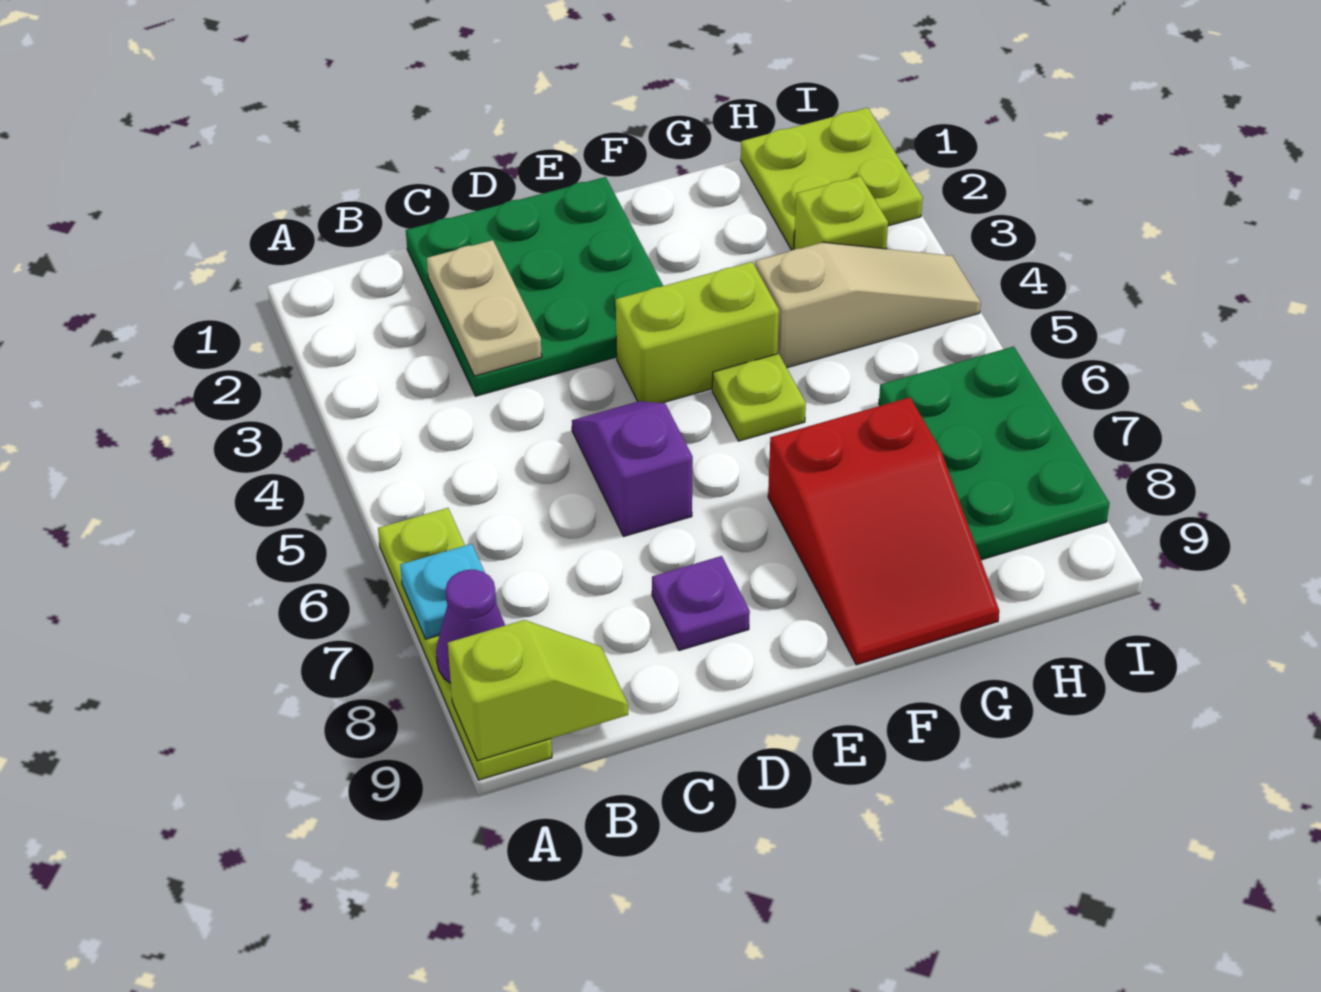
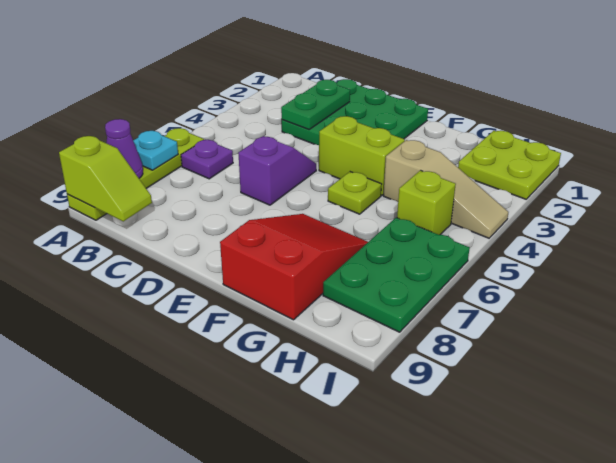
tan 1x2 plate [427,240,542,376] -> green 1x2 plate [281,80,350,130]
purple 1x1 plate [652,556,750,651] -> purple 1x1 plate moved to [181,140,233,179]
red 2x3 slope [768,397,999,665] -> red 2x3 slope turned to [220,214,368,320]
lime 1x1 brick [794,176,888,249] -> lime 1x1 brick moved to [397,170,456,235]

